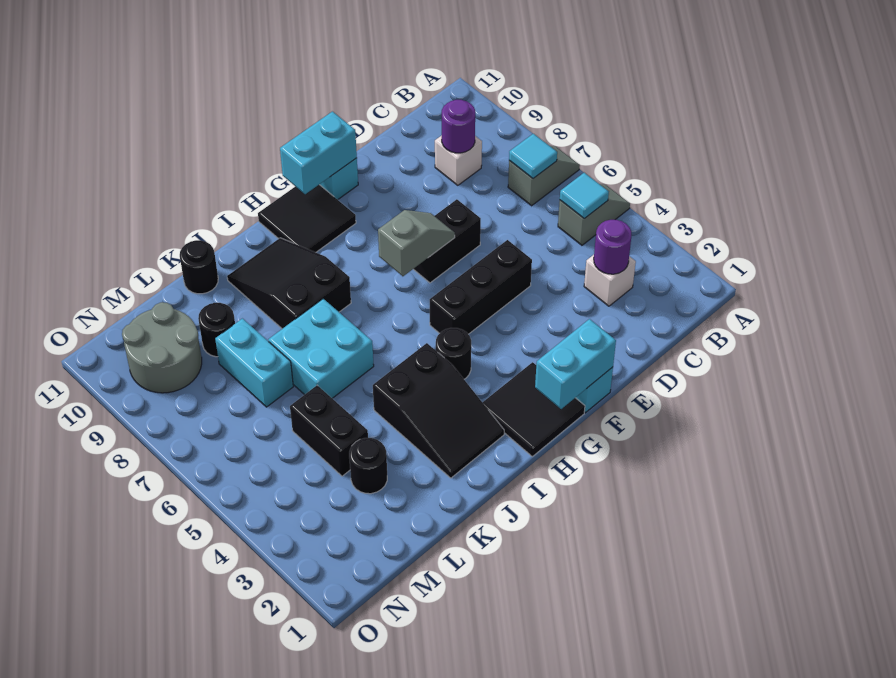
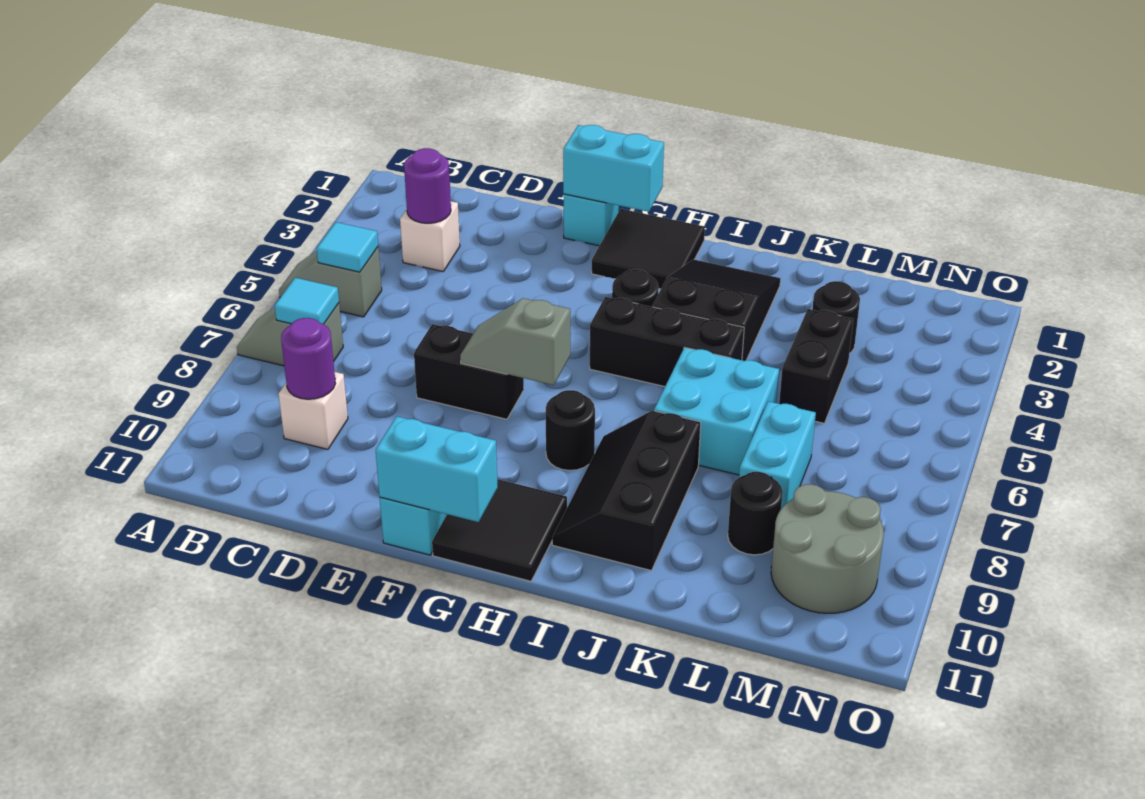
black 1x3 brick [430,240,532,334] -> black 1x3 brick moved to [590,297,744,387]
black 2x3 slope [227,238,351,329] -> black 2x3 slope turned to [552,411,701,571]
black 1x1 round brick [180,240,218,294] -> black 1x1 round brick moved to [546,390,595,471]

